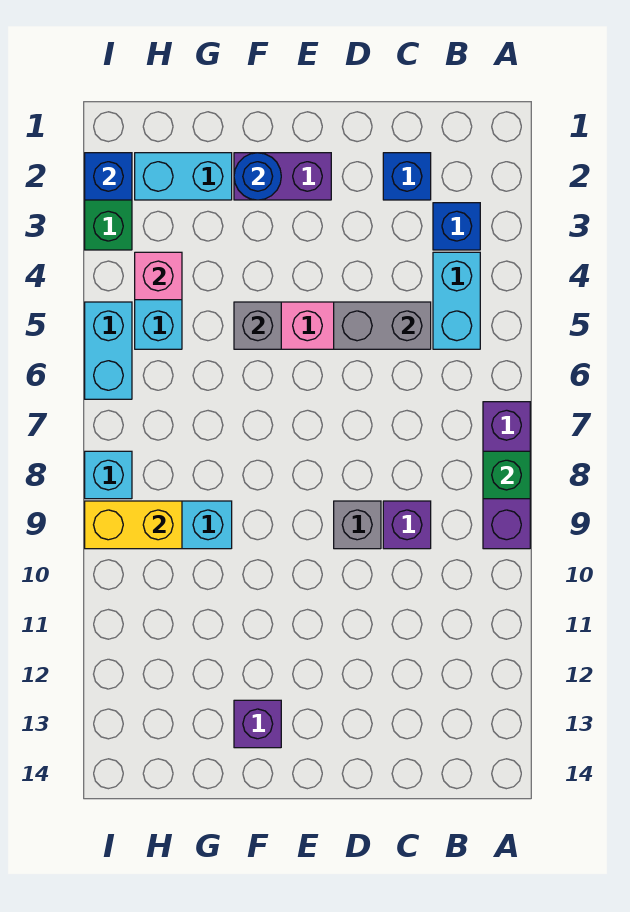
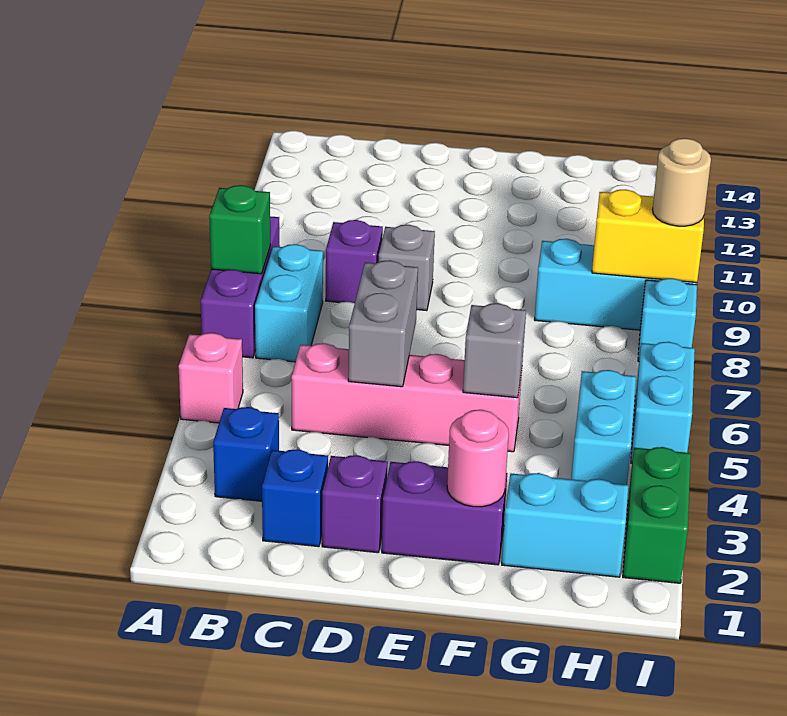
cyan 1x2 brick [433,252,480,349] -> cyan 1x2 brick moved to [255,244,323,362]
grey 1x2 brick [334,302,431,349] -> grey 1x2 brick turned to [348,260,418,387]
blue 1x1 round brick [234,153,281,200] -> pink 1x1 round brick [447,410,509,507]
purple 1x1 brick [234,700,281,748] -> purple 1x1 brick moved to [322,455,388,553]
pink 1x1 brick [135,252,182,300] -> pink 1x1 brick moved to [179,333,243,423]
blue 1x1 brick [85,153,132,200] -> none
none -> tan 1x1 round brick [652,138,711,226]

